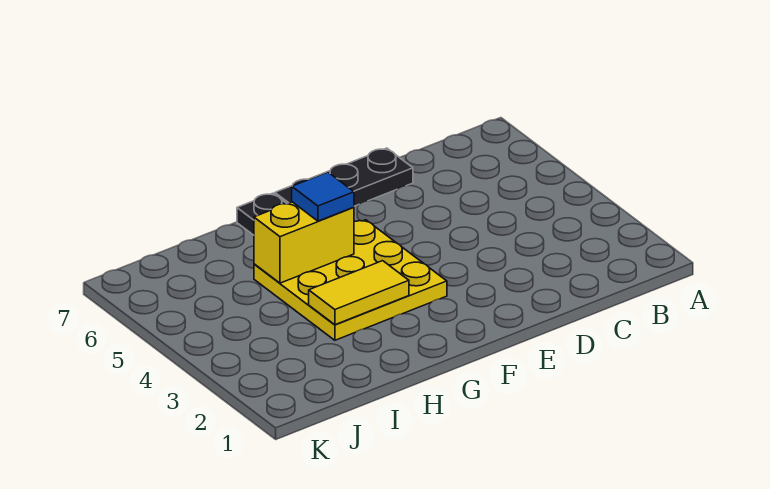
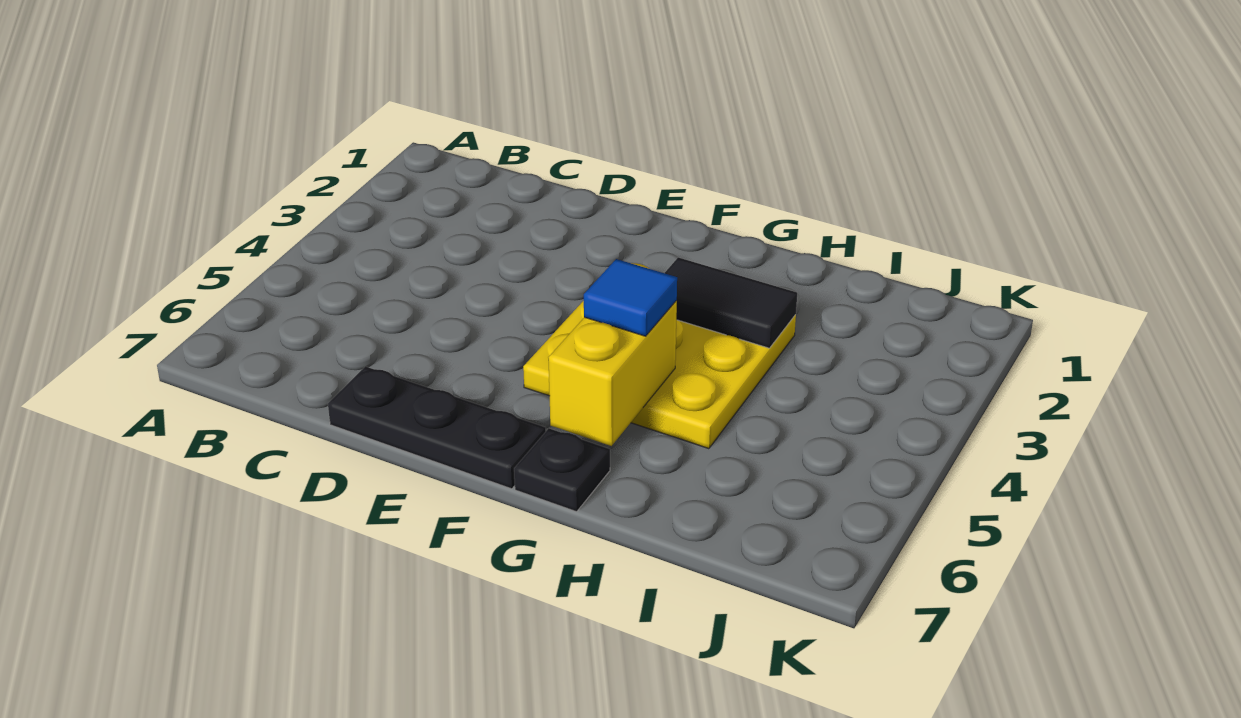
yellow 1x2 tile [309,261,409,325] -> black 1x2 tile [665,257,797,348]
yellow 1x2 brick [254,202,354,283] -> yellow 1x2 brick turned to [548,301,677,446]

